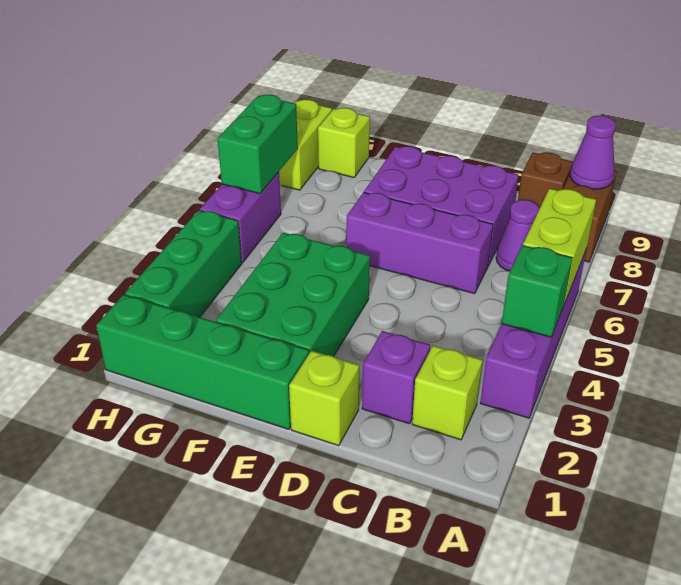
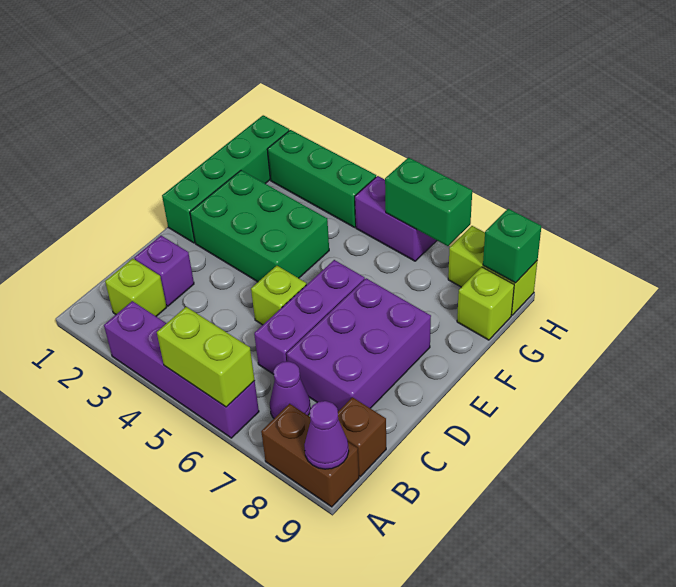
green 1x1 brick [502,245,573,337] -> green 1x1 brick moved to [483,209,541,283]
lime 1x1 brick [289,351,359,446] -> lime 1x1 brick moved to [251,266,307,325]

